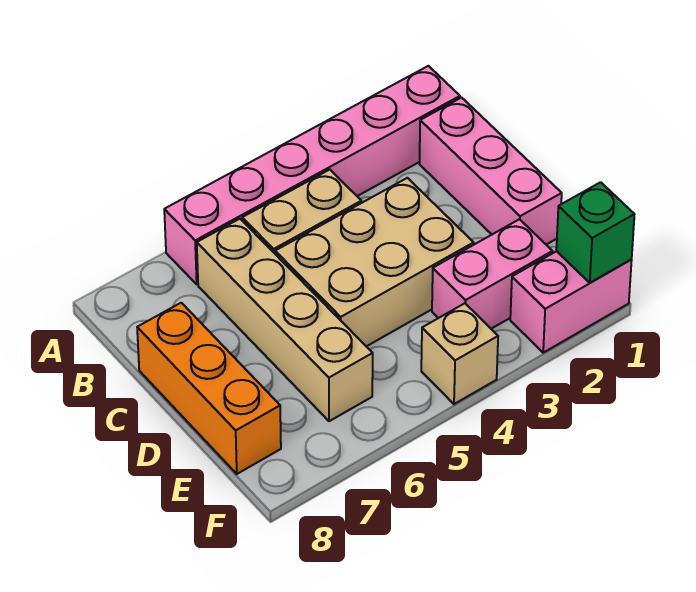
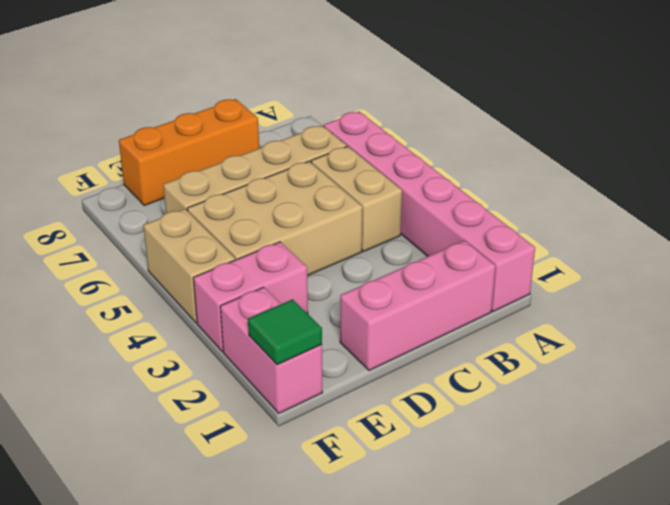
tan 2x3 brick [275,178,474,346] -> tan 2x3 brick turned to [187,161,362,276]
pink 1x2 brick [432,219,552,329] -> pink 1x2 brick turned to [193,242,308,352]
green 1x1 brick [556,182,635,283] -> green 1x1 tile [248,299,322,365]
tan 1x1 brick [421,303,498,404] -> tan 1x2 brick [143,209,235,323]

